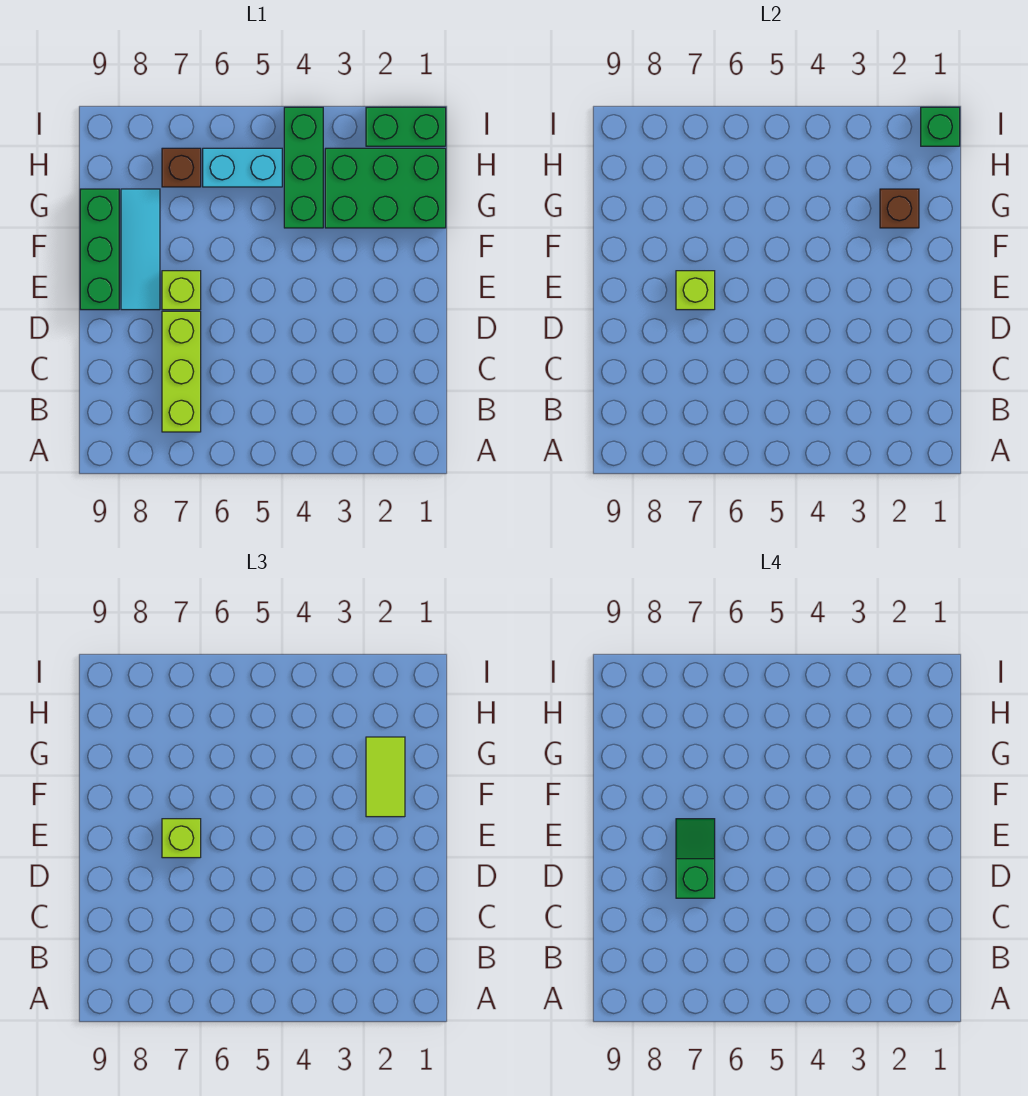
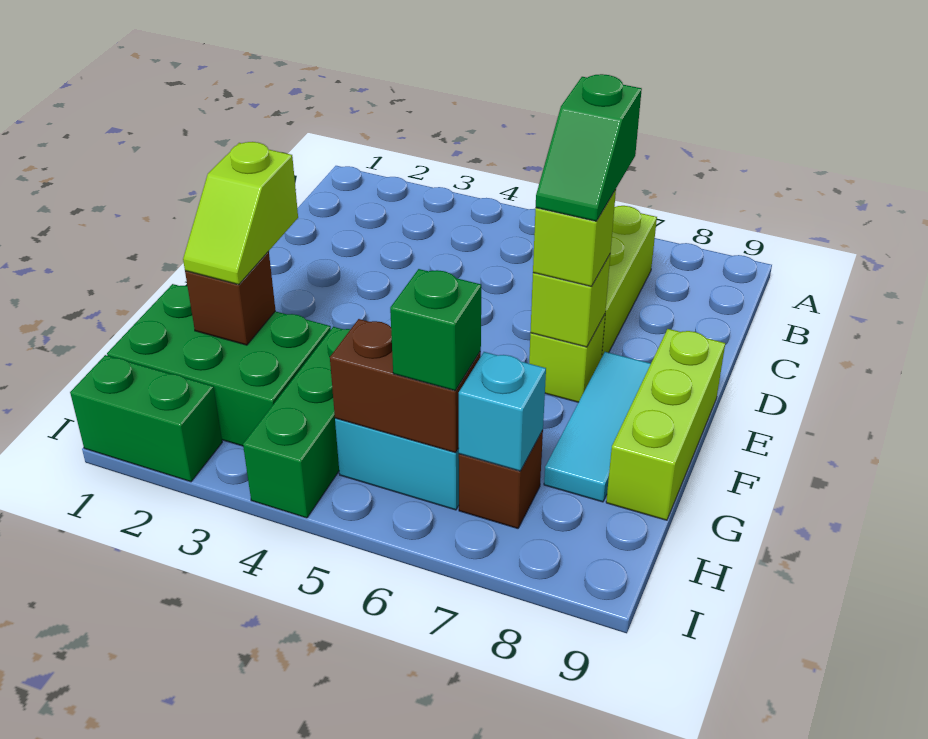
green 1x3 brick [80,189,119,310] -> lime 1x3 brick [606,329,725,520]
lime 1x2 tile [366,737,405,817] -> lime 1x2 slope [183,142,298,285]
none -> brown 1x2 brick [330,319,481,453]
none -> cyan 1x1 brick [458,352,546,471]
green 1x1 brick [921,107,960,146] -> green 1x1 brick moved to [390,269,481,391]

